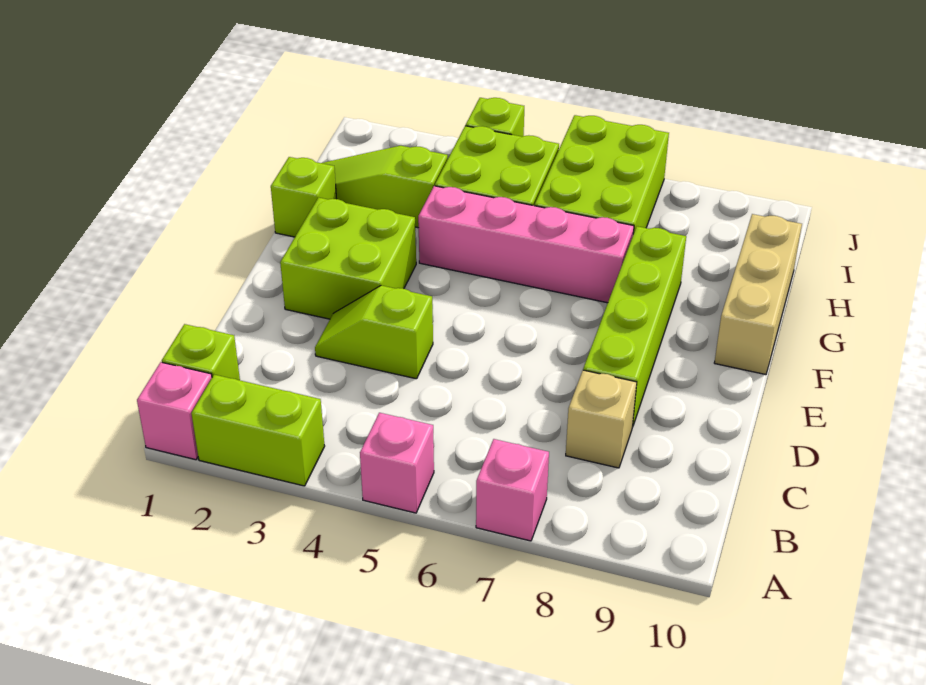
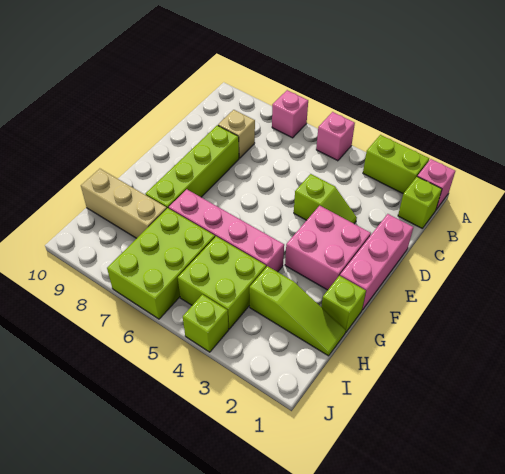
none -> pink 1x3 brick [340,214,413,310]
lime 2x2 brick [280,198,416,319] -> pink 2x2 brick [285,206,371,290]
tan 1x3 brick [714,214,802,375] -> tan 1x3 brick turned to [81,169,167,238]

